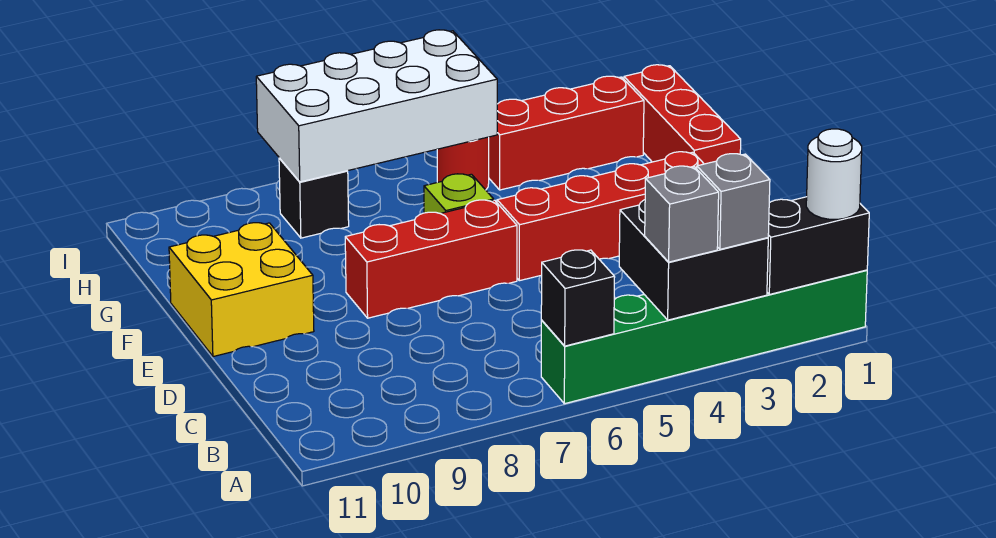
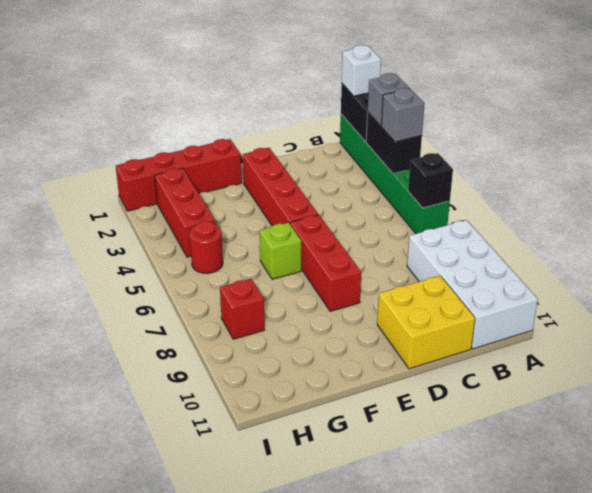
white 1x1 round brick [806,129,862,219] -> white 1x1 brick [342,45,381,96]
black 2x2 brick [619,200,768,320] -> black 1x2 brick [366,113,422,174]
yellow 2x2 brick [169,223,314,357] -> yellow 2x2 brick moved to [377,276,475,369]
red 1x3 brick [624,65,741,164] -> red 1x4 brick [116,139,242,211]
white 2x4 brick [256,30,497,182] -> white 2x4 brick moved to [407,220,538,349]
black 1x1 brick [279,158,349,238] -> red 1x1 brick [220,279,265,339]

